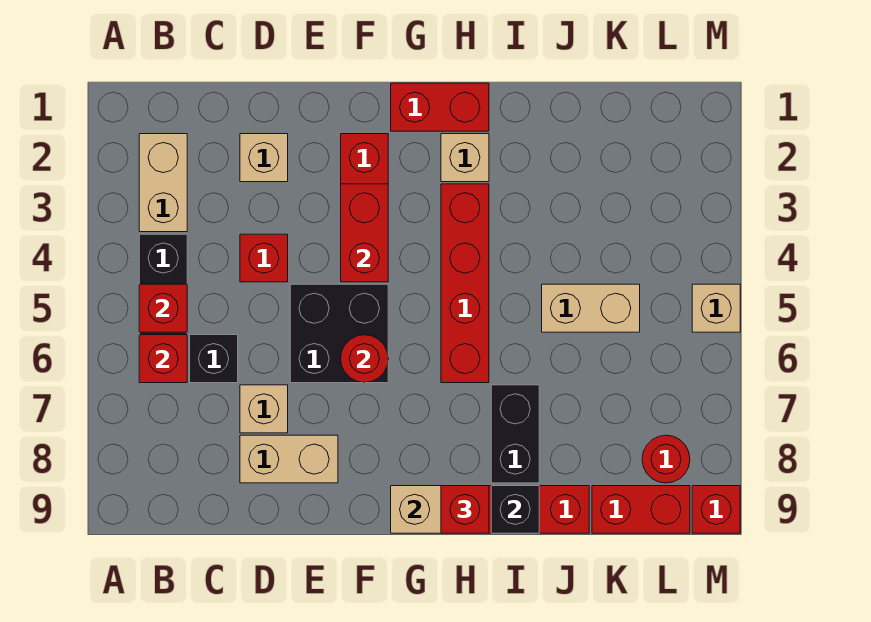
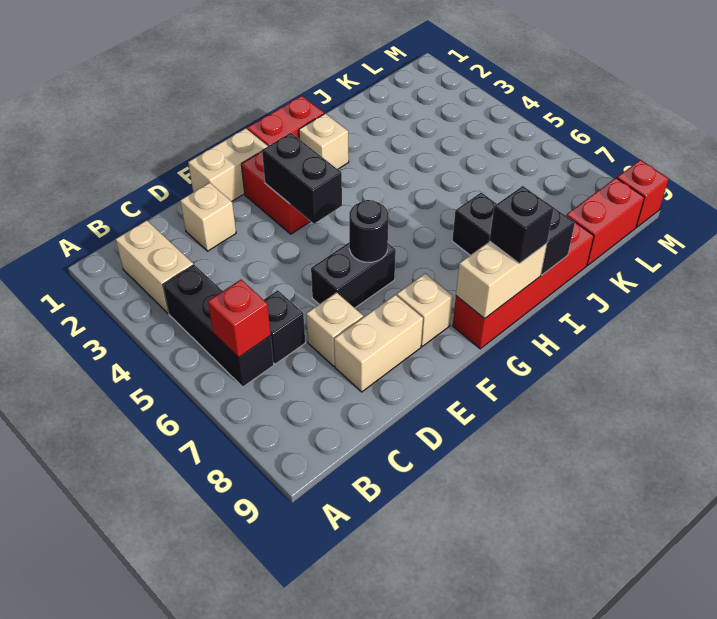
red 1x1 brick [139,284,187,332] -> none
red 1x1 brick [240,234,288,282] -> none
black 2x2 brick [290,284,388,383] -> black 1x2 brick [311,243,396,308]
red 1x2 brick [341,184,388,282] -> black 1x2 brick [262,133,342,224]
red 1x1 round brick [341,335,388,383] -> black 1x1 round brick [349,200,389,262]
red 1x4 brick [441,184,489,383] -> none
red 1x1 brick [441,486,489,533] -> black 1x1 brick [489,186,554,264]
tan 1x2 brick [542,284,640,332] -> tan 1x2 brick moved to [188,128,267,201]
red 1x1 round brick [642,435,690,483] -> none
tan 1x1 brick [692,284,740,332] -> tan 1x1 brick moved to [397,273,453,346]

